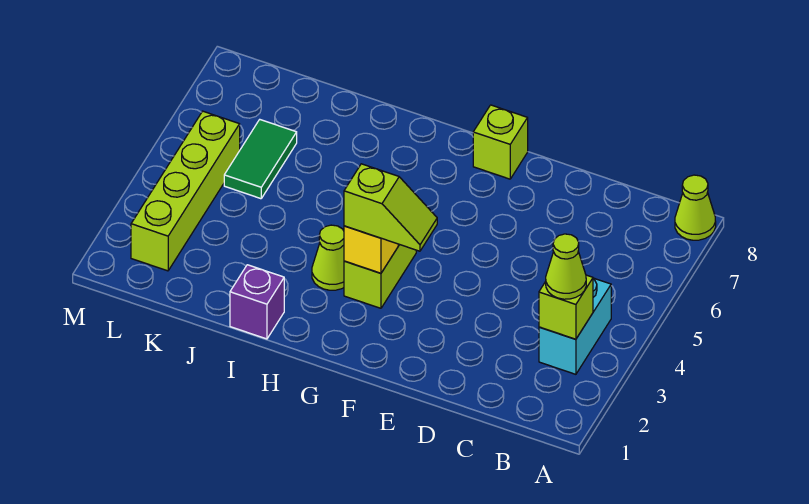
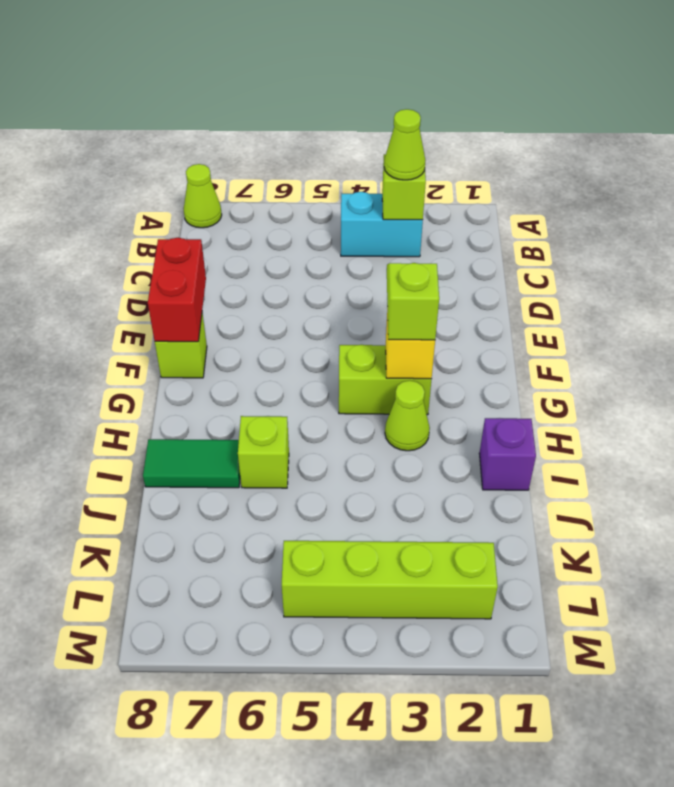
none -> red 1x2 brick [148,238,206,342]
none -> lime 1x1 brick [238,416,289,488]
green 1x2 tile [224,120,297,199] -> green 1x2 tile moved to [143,439,240,488]

